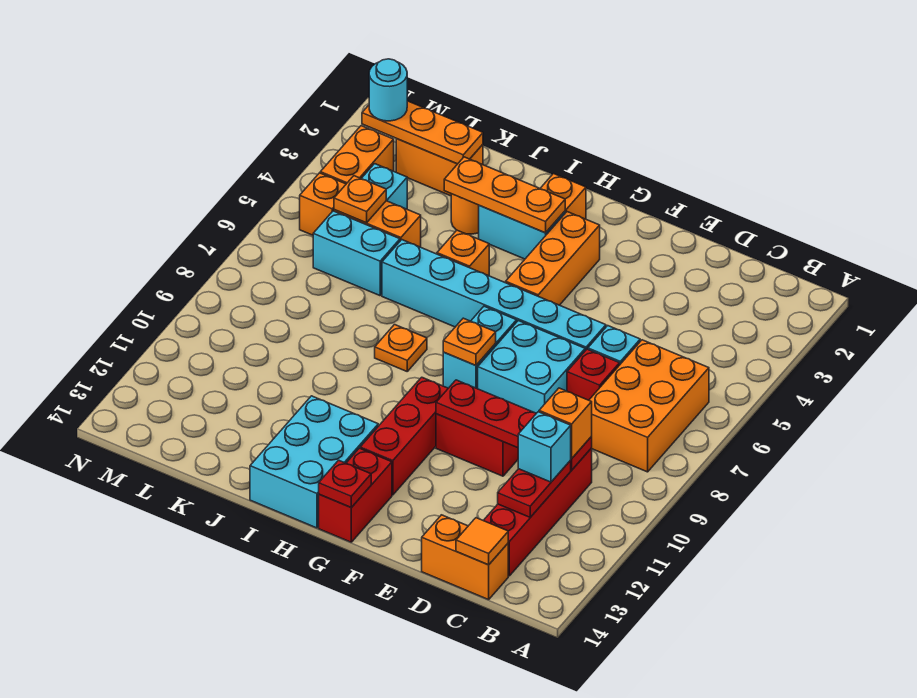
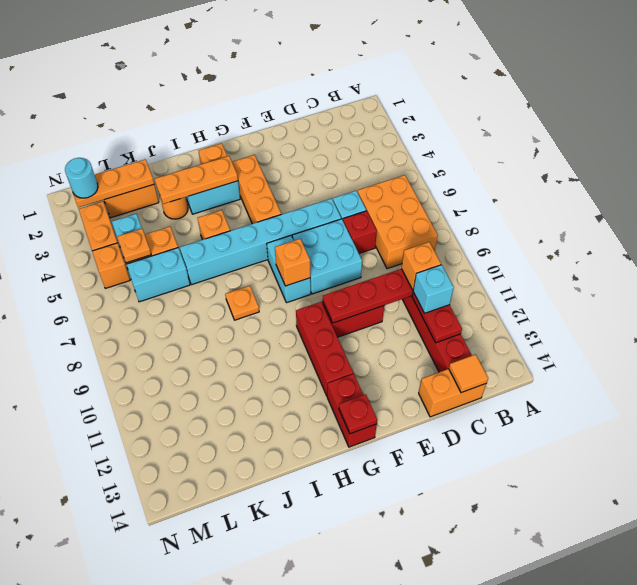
orange 1x1 plate [443,318,496,366] -> orange 1x1 brick [275,239,310,286]
cyan 2x3 brick [250,396,378,528] -> none

